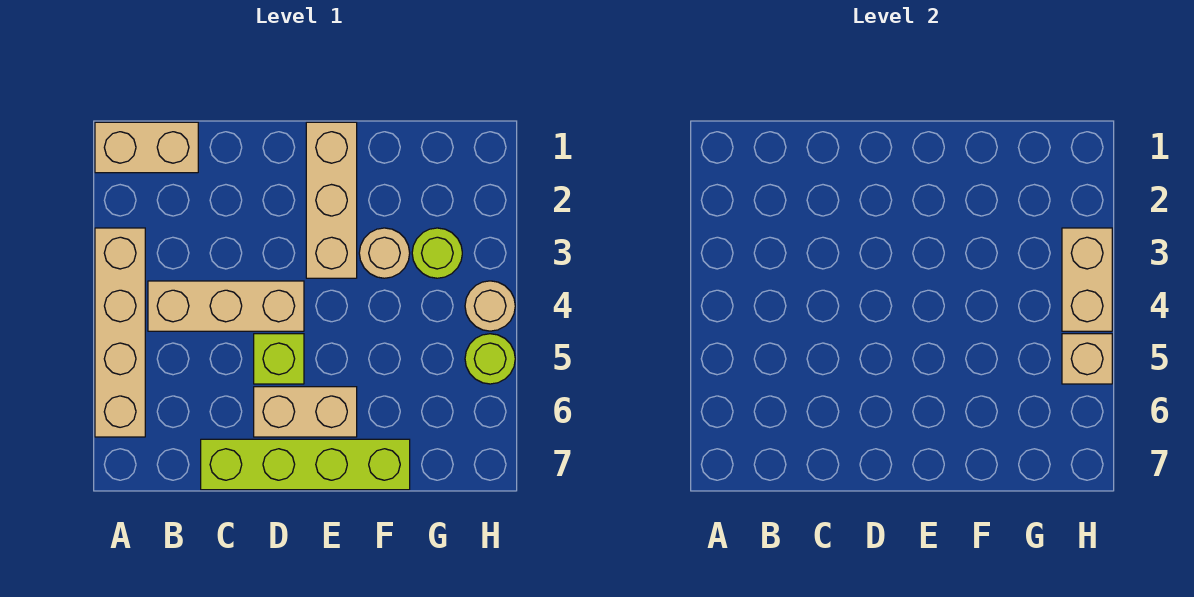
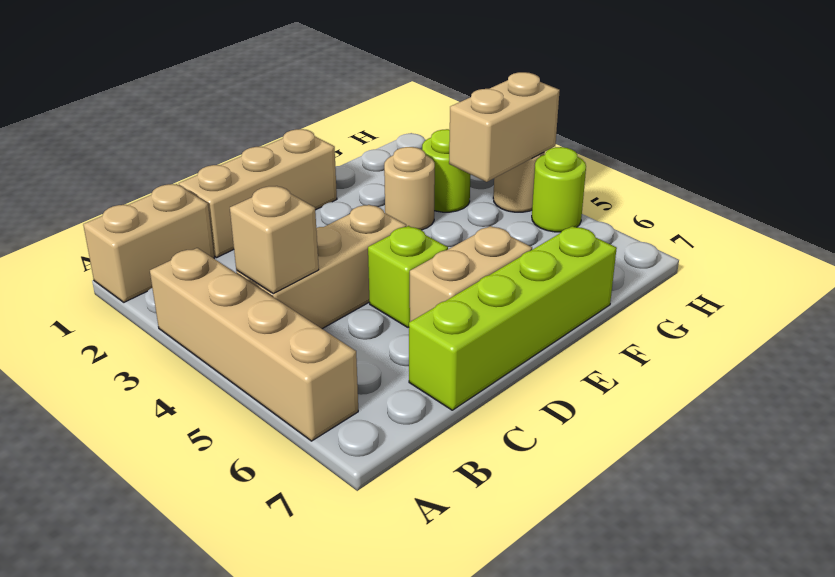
tan 1x3 brick [306,122,357,278] -> tan 1x3 brick turned to [179,129,337,258]
tan 1x2 brick [1062,228,1112,331] -> tan 1x2 brick turned to [449,72,560,182]
tan 1x1 brick [1062,334,1112,384] -> tan 1x1 brick moved to [230,186,319,294]

